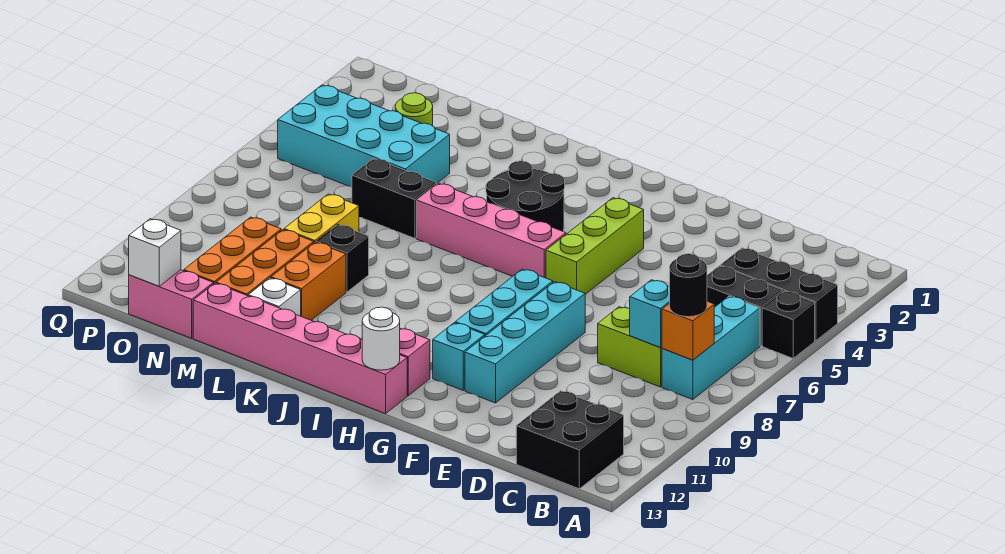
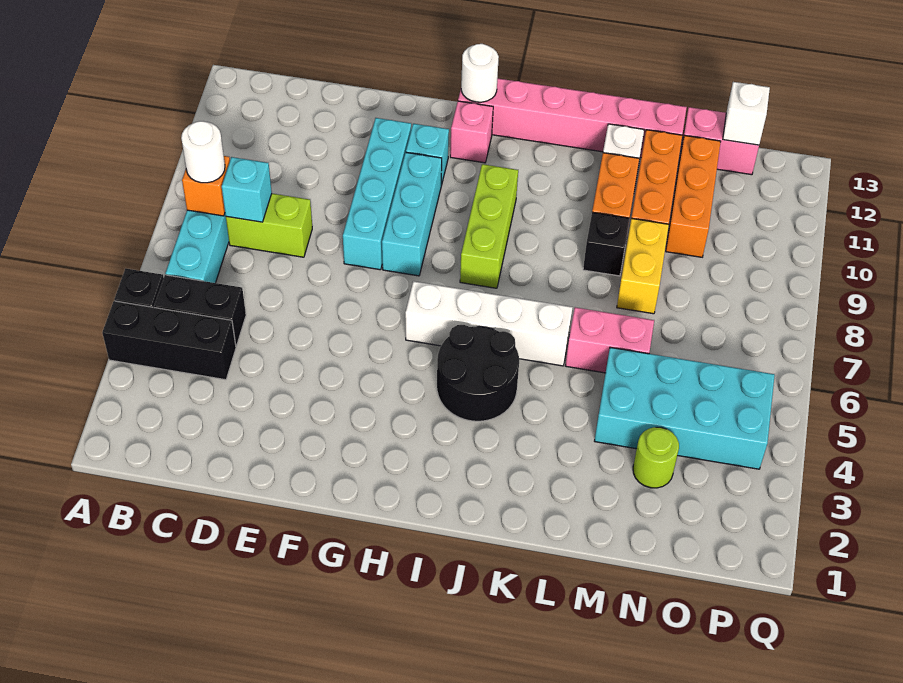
black 1x1 round brick [670,254,707,317] -> white 1x1 round brick [181,121,225,183]
black 2x2 brick [516,391,624,489] -> none
lime 1x3 brick [546,198,644,294] -> lime 1x3 brick moved to [460,164,518,288]
pink 1x4 brick [417,183,566,278] -> white 1x4 brick [405,281,573,366]
black 1x2 brick [352,158,437,238] -> pink 1x2 brick [566,307,654,373]

